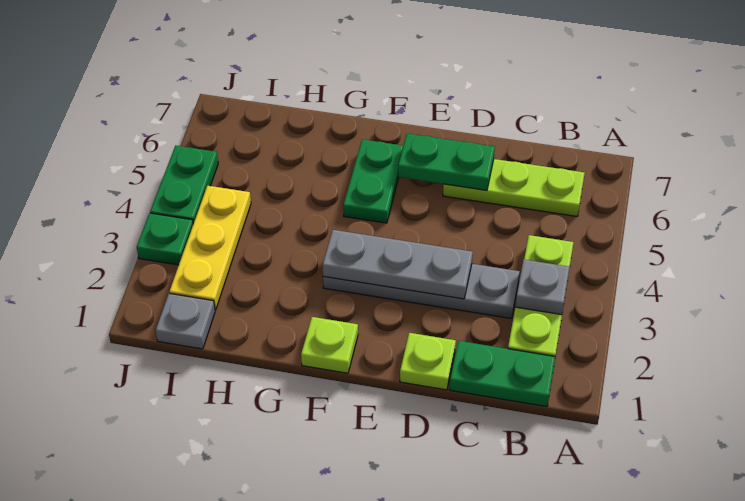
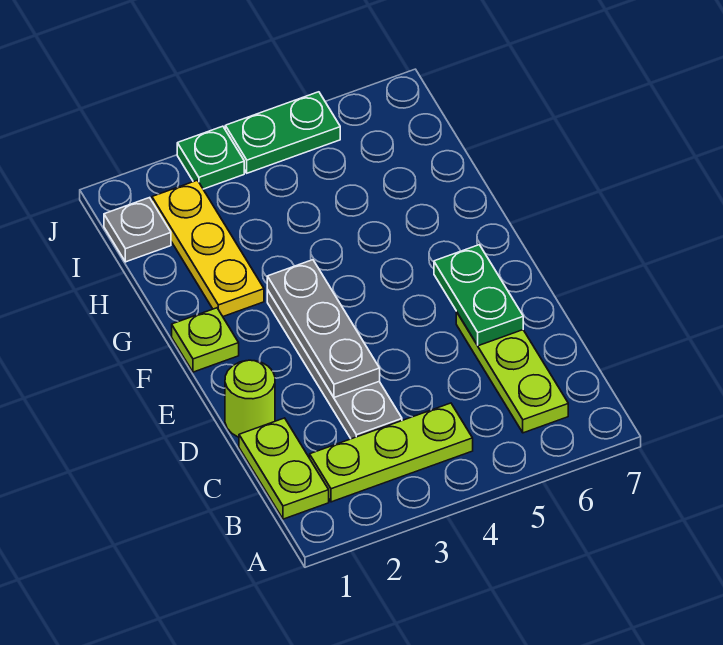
green 1x2 plate [449,341,555,407] -> lime 1x2 plate [239,418,329,519]
grey 1x1 plate [515,260,570,315] -> none
lime 1x1 plate [400,333,456,390] -> lime 1x1 round brick [225,360,275,437]
green 1x2 plate [343,139,403,223] -> none
yellow 1x3 plate [169,186,251,310] -> yellow 1x3 plate turned to [152,180,264,316]

